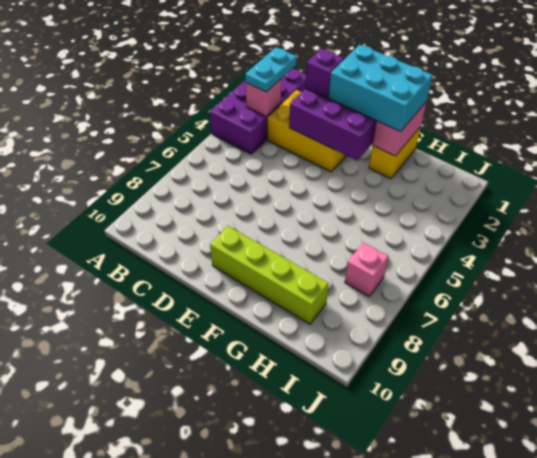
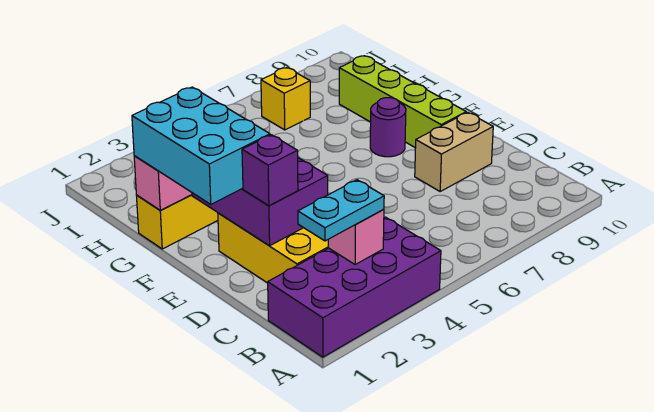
none -> tan 1x2 brick [415,112,493,191]
none -> purple 1x1 round brick [370,98,406,157]
pink 1x1 brick [345,242,389,297] -> yellow 1x1 brick [261,68,310,130]

